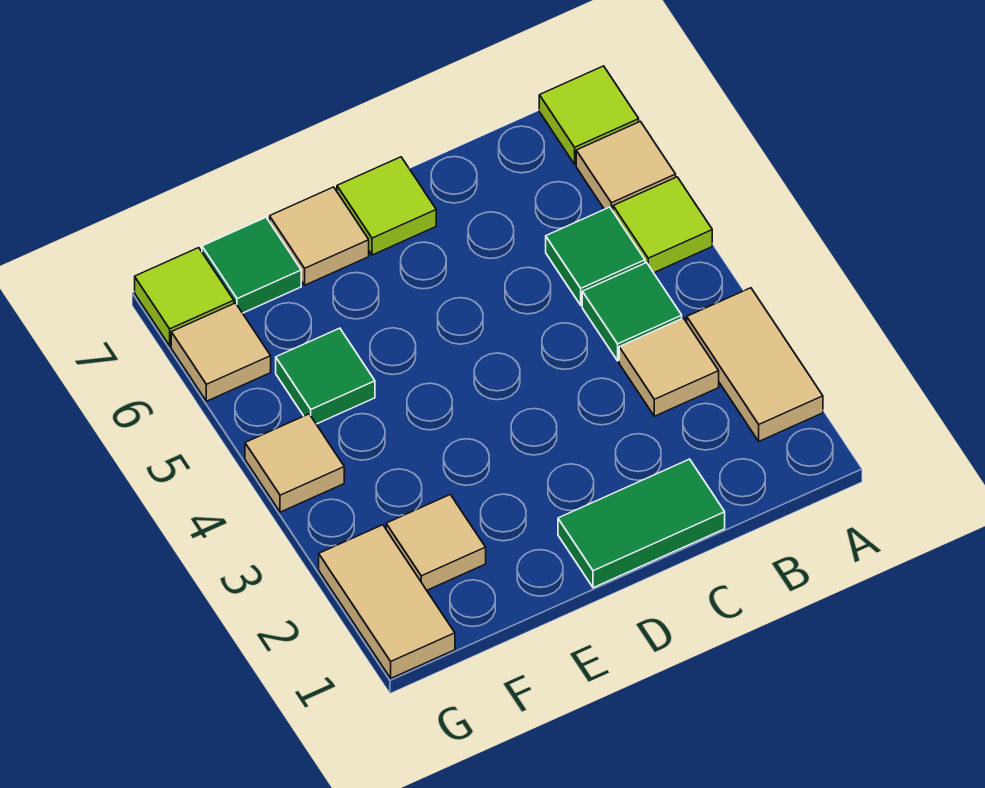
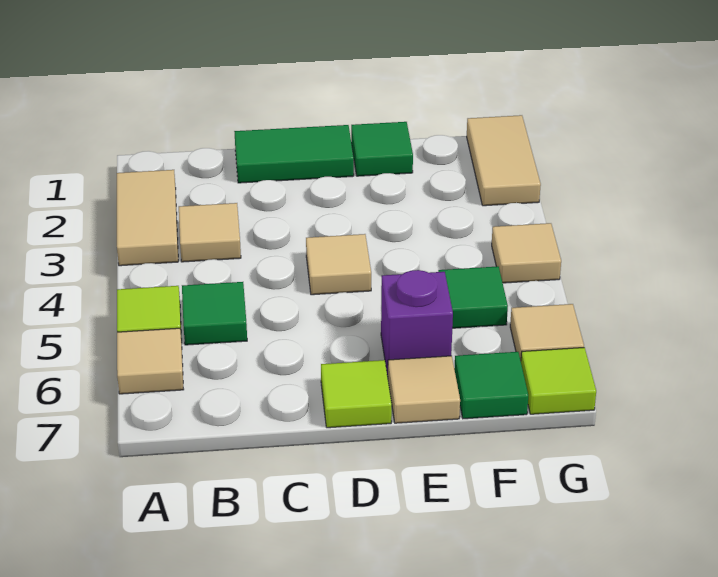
lime 1x1 tile [539,66,639,164] -> none
green 1x1 tile [582,263,682,361] -> green 1x1 tile moved to [351,122,413,176]
none -> purple 1x1 brick [381,270,453,377]
tan 1x1 tile [386,495,486,590] -> tan 1x1 tile moved to [306,234,371,295]

